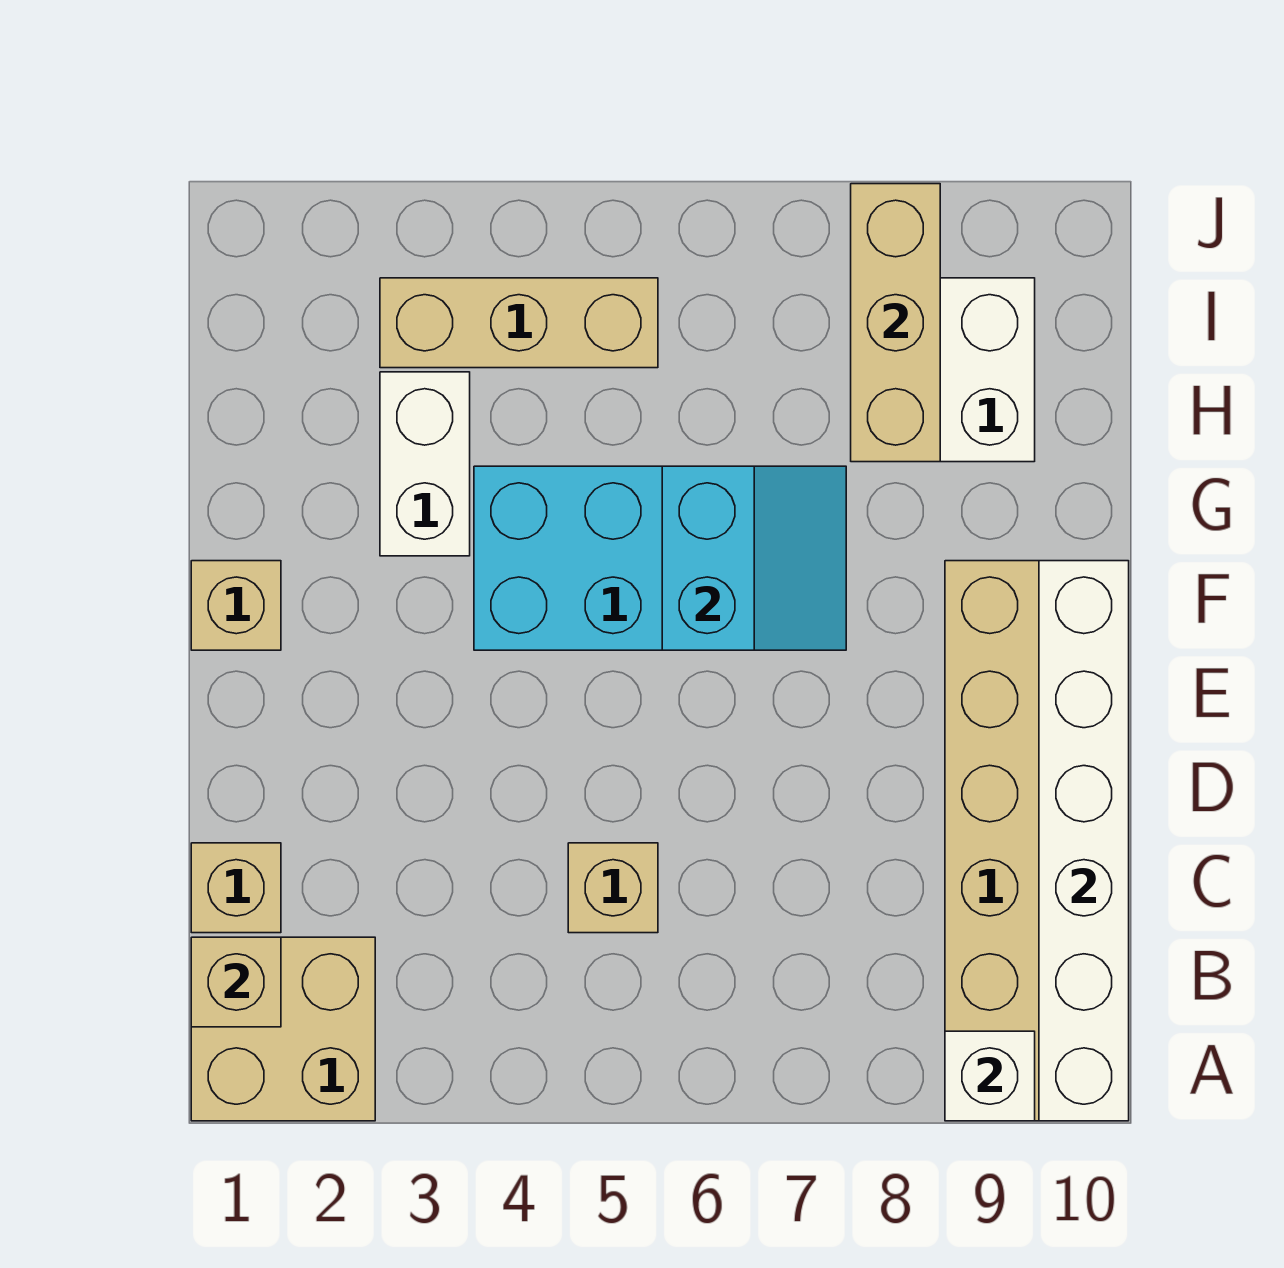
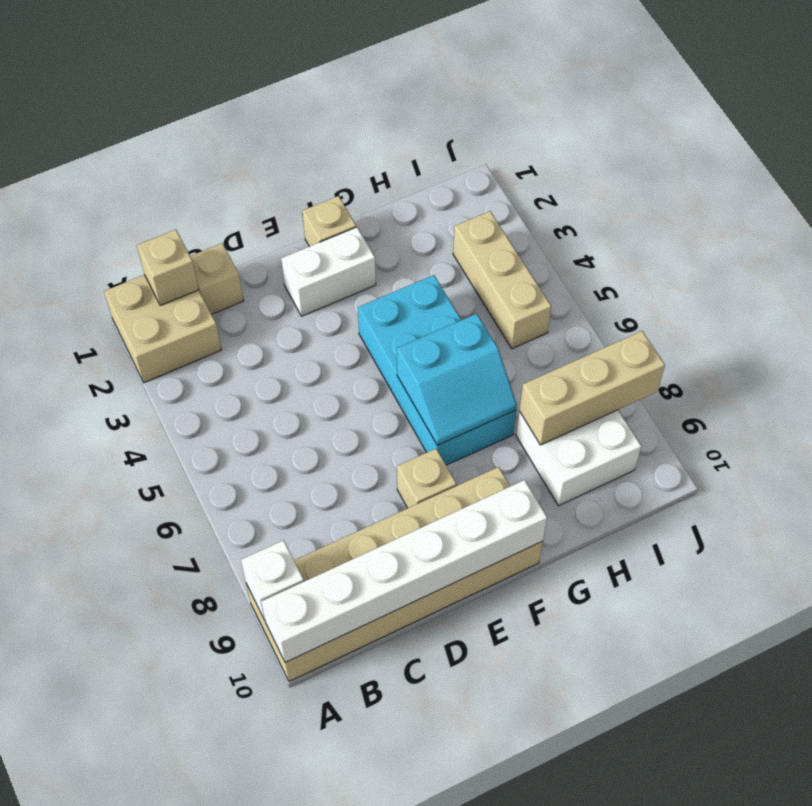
tan 1x1 brick [568,843,658,933] -> tan 1x1 brick moved to [397,449,457,508]
white 1x2 brick [380,372,470,556] -> white 1x2 brick moved to [281,227,376,316]

